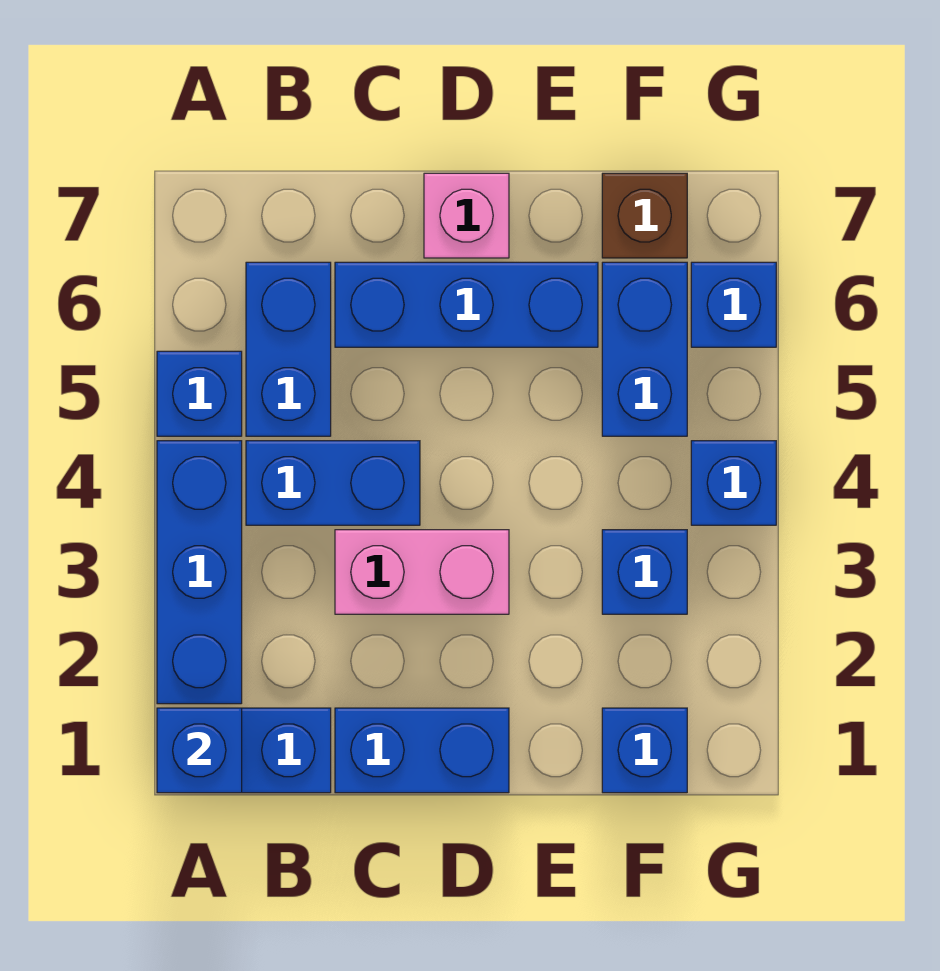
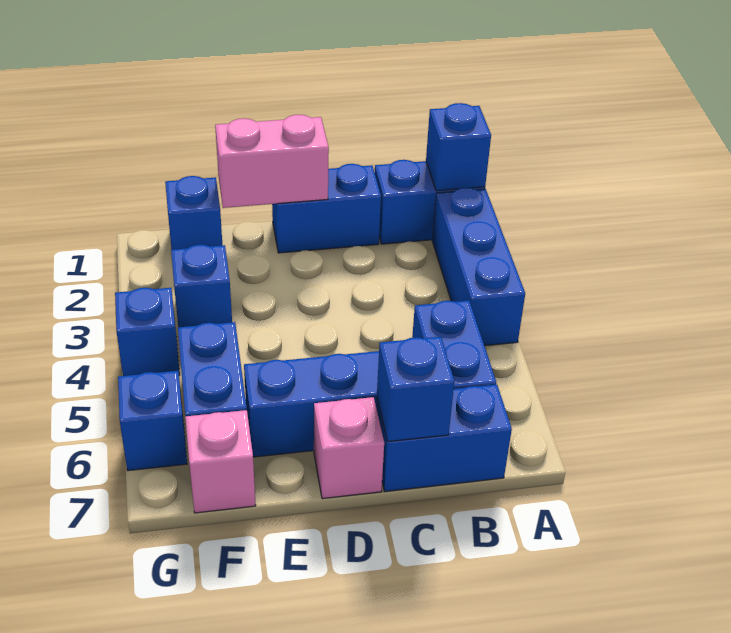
blue 1x1 brick [157,351,242,436] -> blue 1x1 brick moved to [377,337,454,442]
blue 1x2 brick [246,441,420,525] -> blue 1x2 brick moved to [376,385,512,491]
pink 1x2 brick [335,530,509,614] -> pink 1x2 brick moved to [215,115,329,208]
brown 1x1 brick [602,173,687,258] -> pink 1x1 brick [185,410,256,513]

